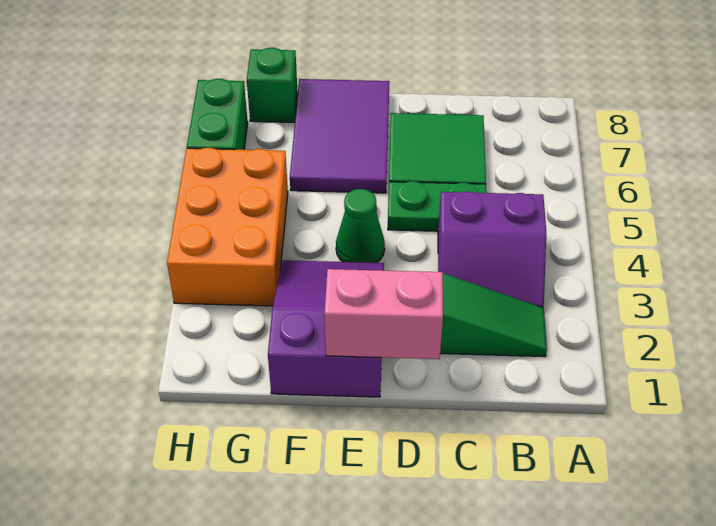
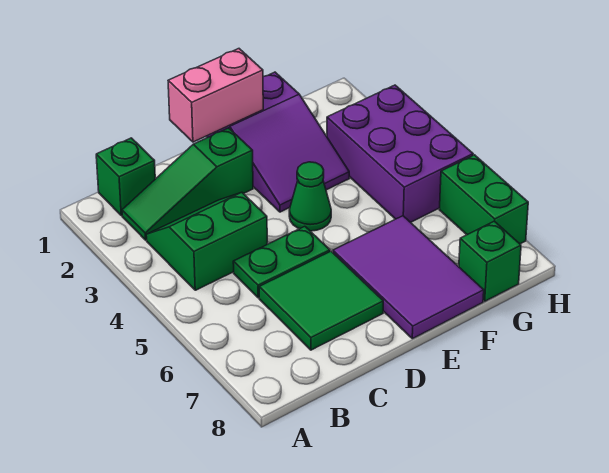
none -> green 1x1 brick [96,138,155,216]
purple 2x2 slope [438,192,546,308] -> green 2x2 slope [146,192,267,290]
orange 2x3 brick [167,148,288,306] -> purple 2x3 brick [327,85,473,222]

